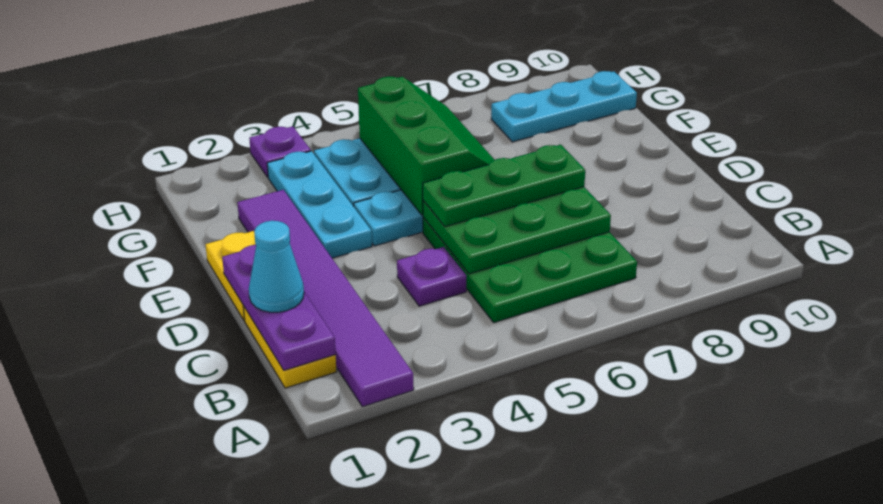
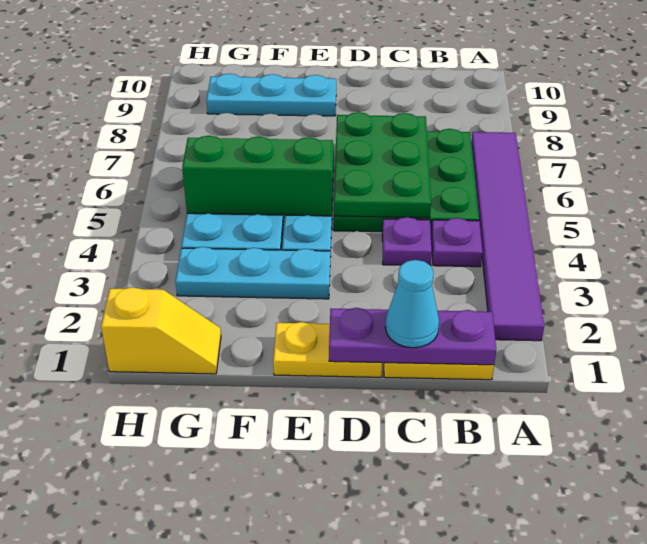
purple 1x6 tile [237,190,414,407] -> purple 1x6 tile turned to [471,132,544,341]
green 1x3 plate [423,145,585,227] -> none
none -> yellow 1x2 slope [101,287,221,374]
cyan 1x3 plate [491,71,637,142] -> cyan 1x3 plate turned to [206,74,336,116]
purple 1x1 plate [249,126,311,177] -> purple 1x1 plate moved to [431,218,483,267]

